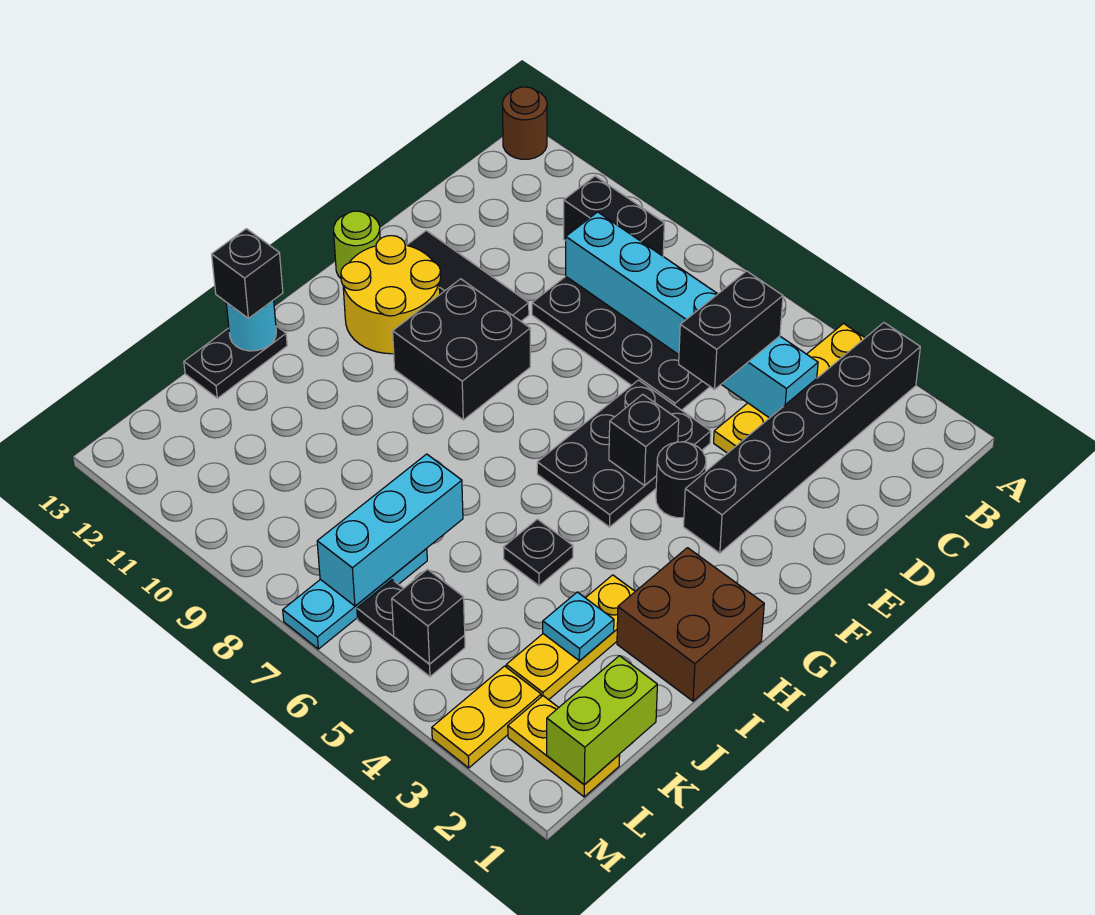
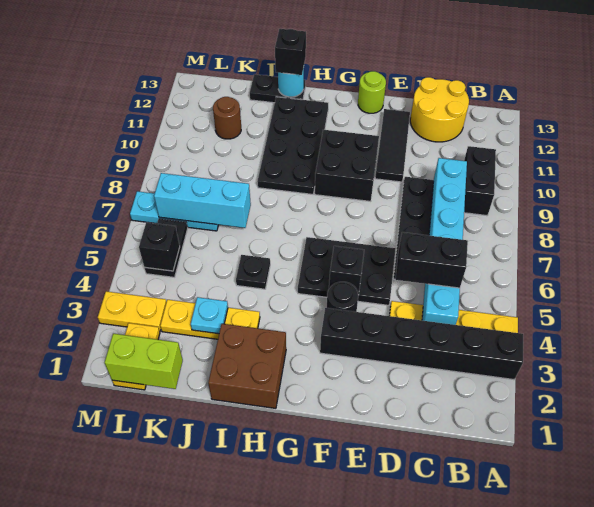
brown 1x1 round brick [503,87,547,159] -> brown 1x1 round brick moved to [213,97,241,139]
yellow 2x2 round brick [341,236,441,354] -> yellow 2x2 round brick moved to [410,77,469,142]
none -> black 2x4 plate [257,97,328,194]

